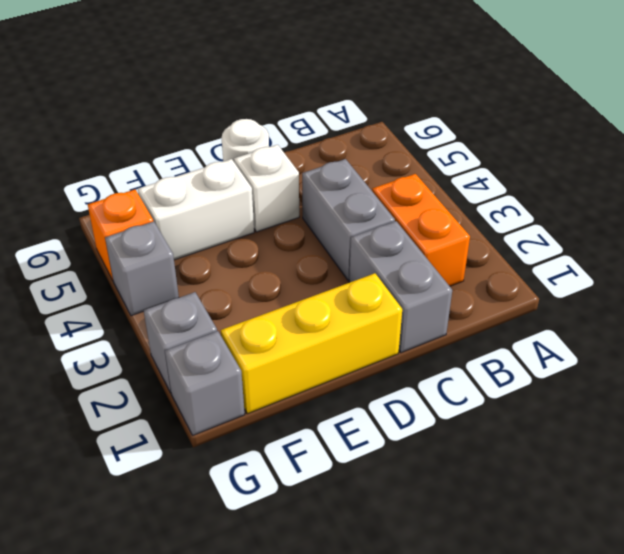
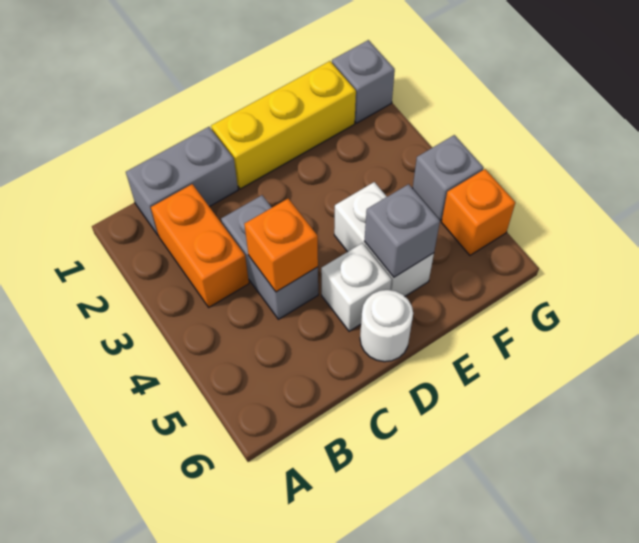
grey 1x2 brick [349,221,452,353] -> grey 1x2 brick turned to [126,127,238,235]
none -> orange 1x1 brick [244,199,318,292]
white 1x2 brick [138,159,254,260] -> white 1x2 brick turned to [334,182,434,296]
grey 1x1 brick [144,292,217,393] -> grey 1x1 brick moved to [365,184,440,277]

